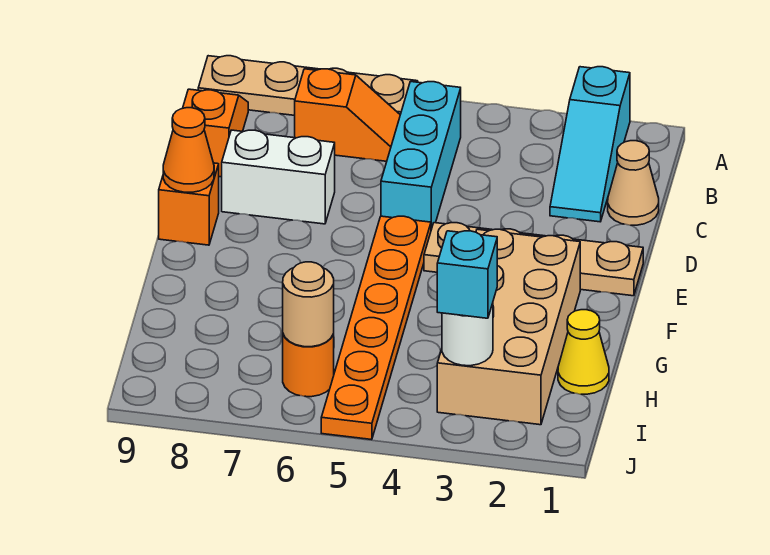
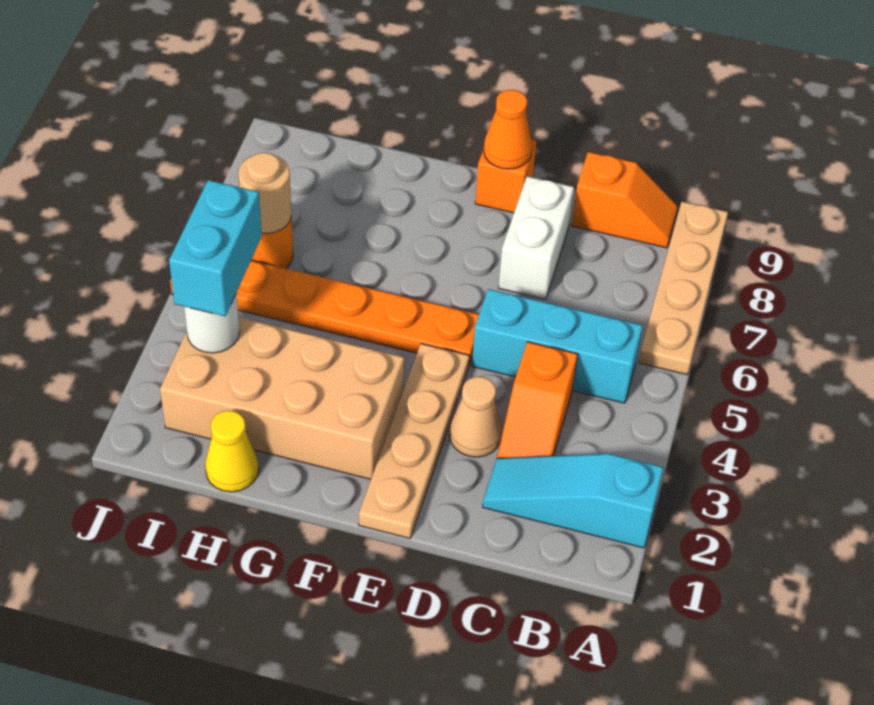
orange 1x2 slope [295,69,400,161] -> orange 1x2 slope moved to [497,342,578,458]
tan 1x1 cone [608,141,659,225] -> tan 1x1 cone moved to [450,377,502,457]
cyan 1x1 brick [437,231,497,318] -> cyan 1x2 brick [169,180,262,316]

